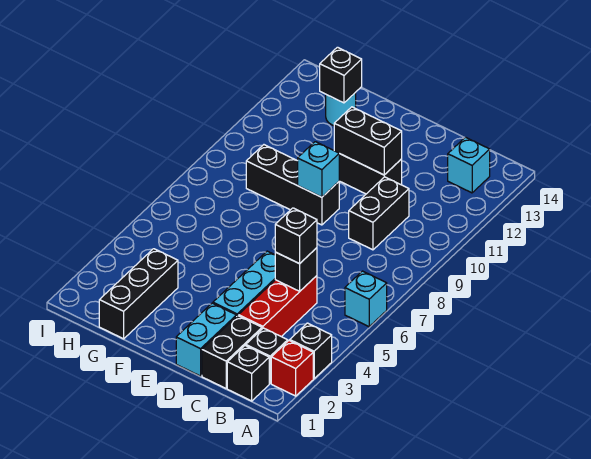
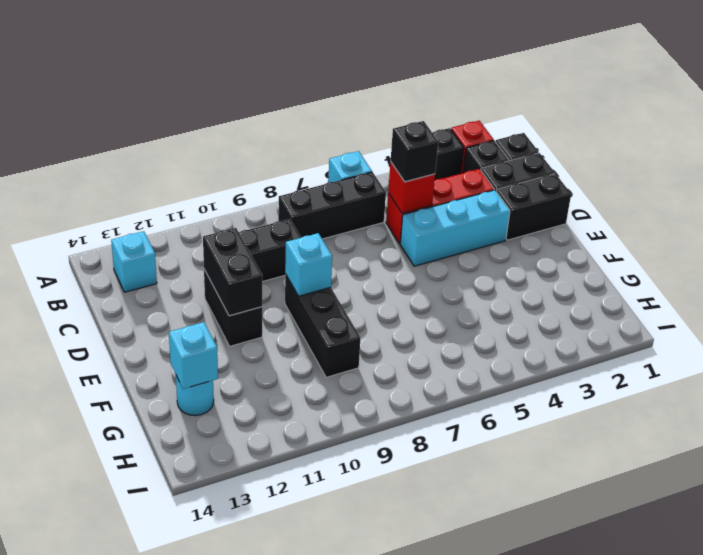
black 1x1 brick [275,248,317,291] -> red 1x1 brick [388,162,435,213]
cyan 1x2 brick [176,303,236,376] -> black 1x2 brick [496,174,571,240]
black 1x3 brick [99,249,178,339] -> black 1x3 brick moved to [278,172,386,239]
black 1x1 brick [320,47,362,103] -> cyan 1x1 brick [169,322,218,389]

